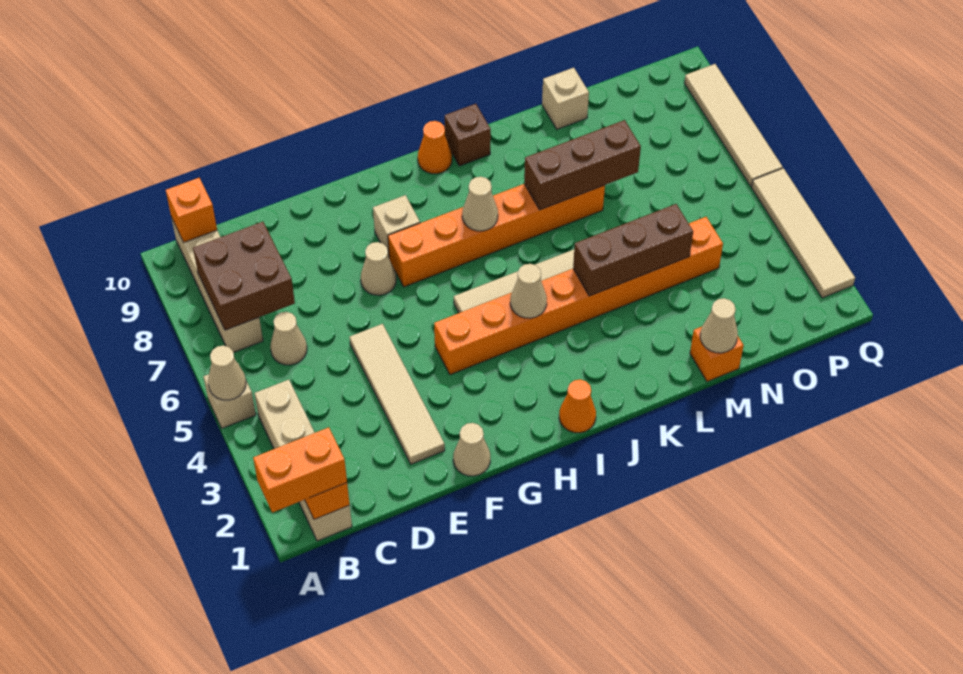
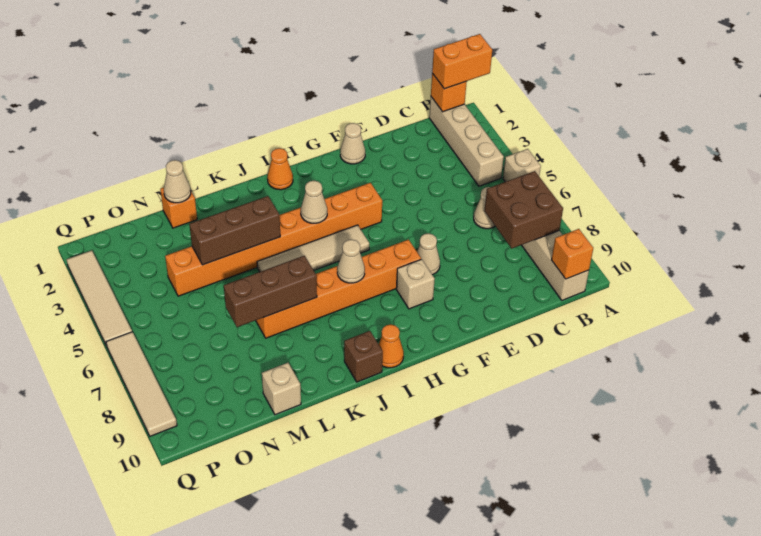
tan 1x1 cone [208,346,246,400] -> none
tan 1x4 tile [350,324,445,464] -> none

